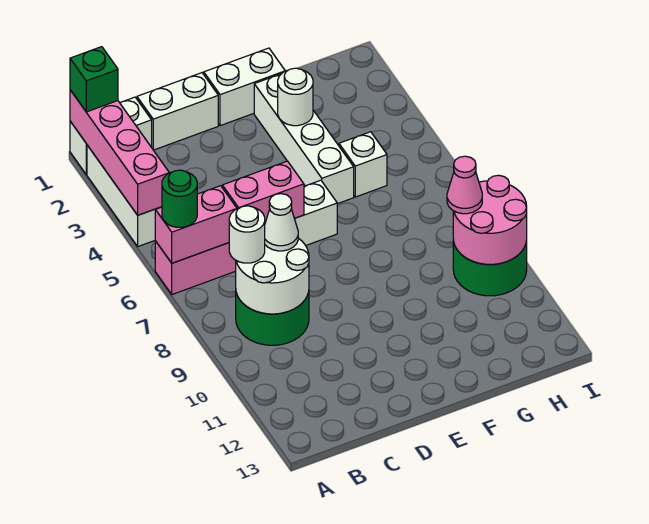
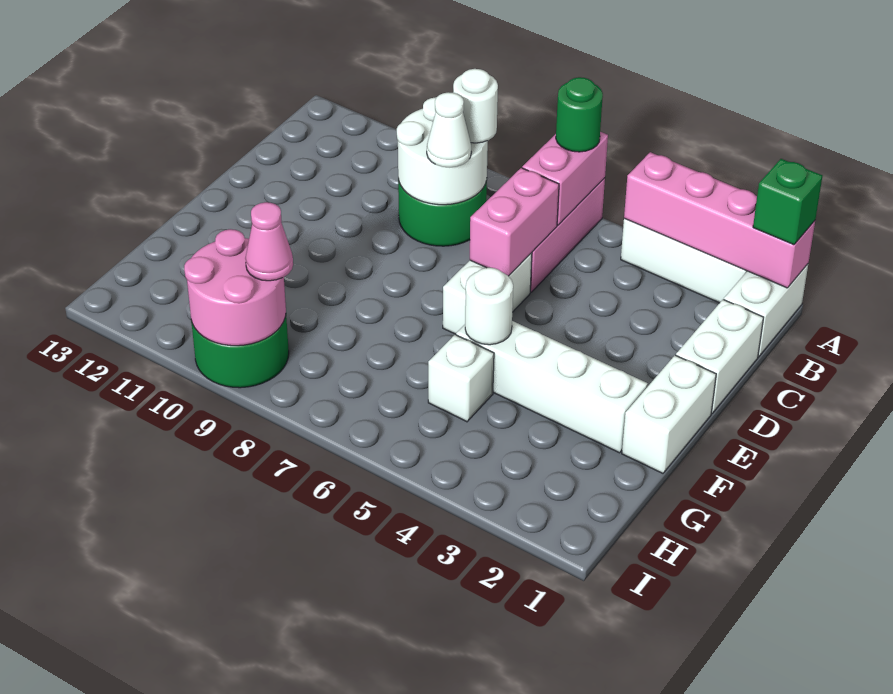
white 1x1 round brick [278,68,313,126] -> white 1x1 round brick moved to [465,268,513,345]

